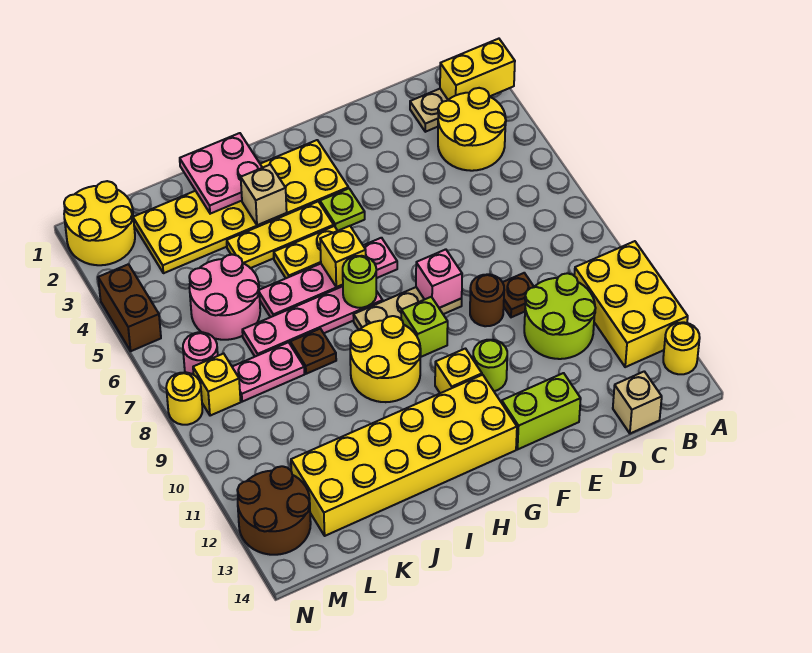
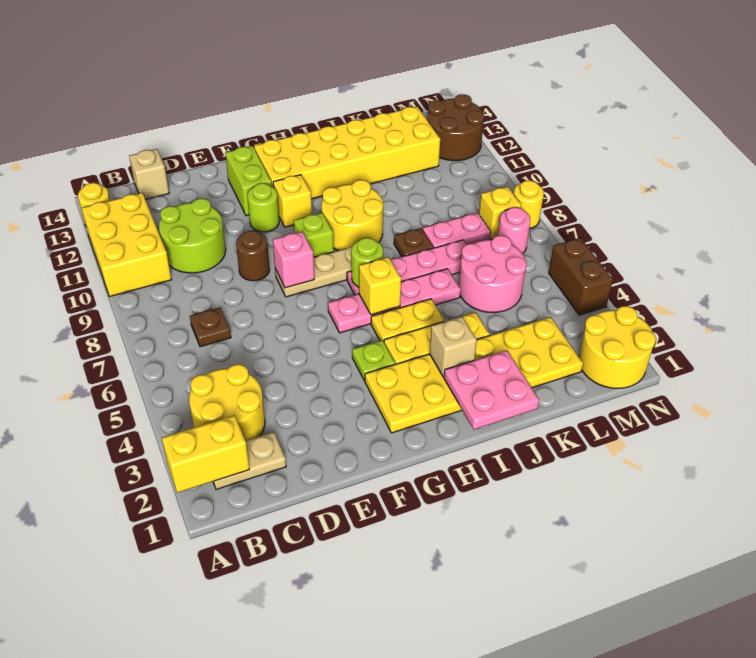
brown 1x1 plate [503,273,534,317] -> brown 1x1 plate moved to [190,308,231,347]
lime 1x2 brick [502,373,581,449] -> lime 1x2 brick turned to [225,146,272,216]

